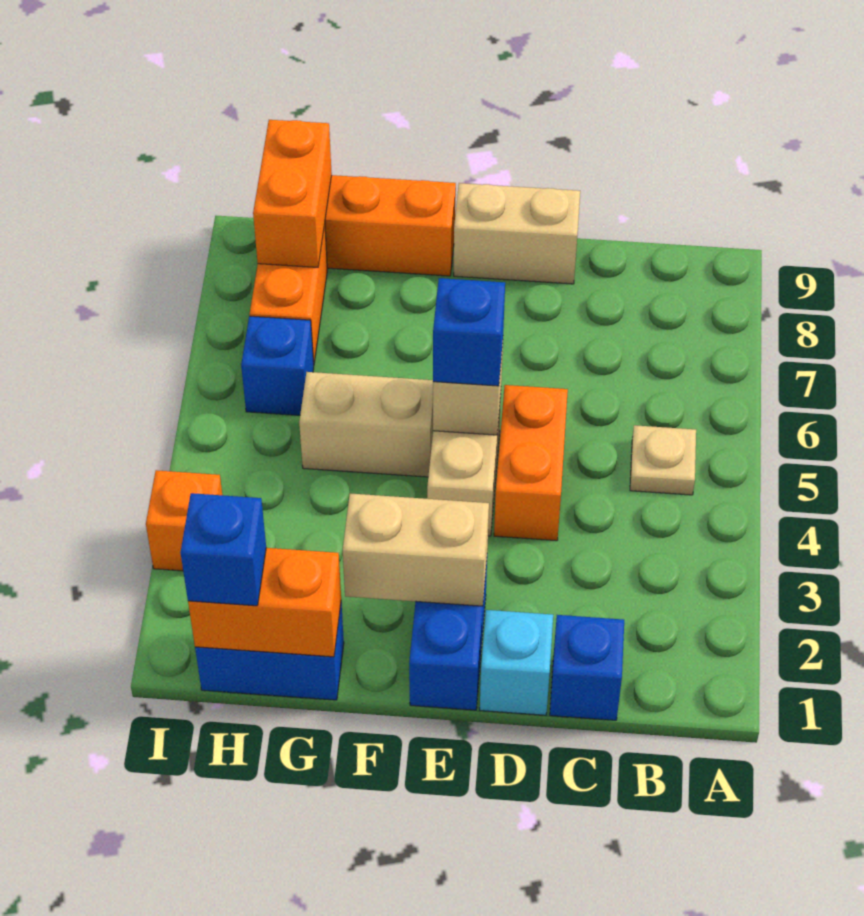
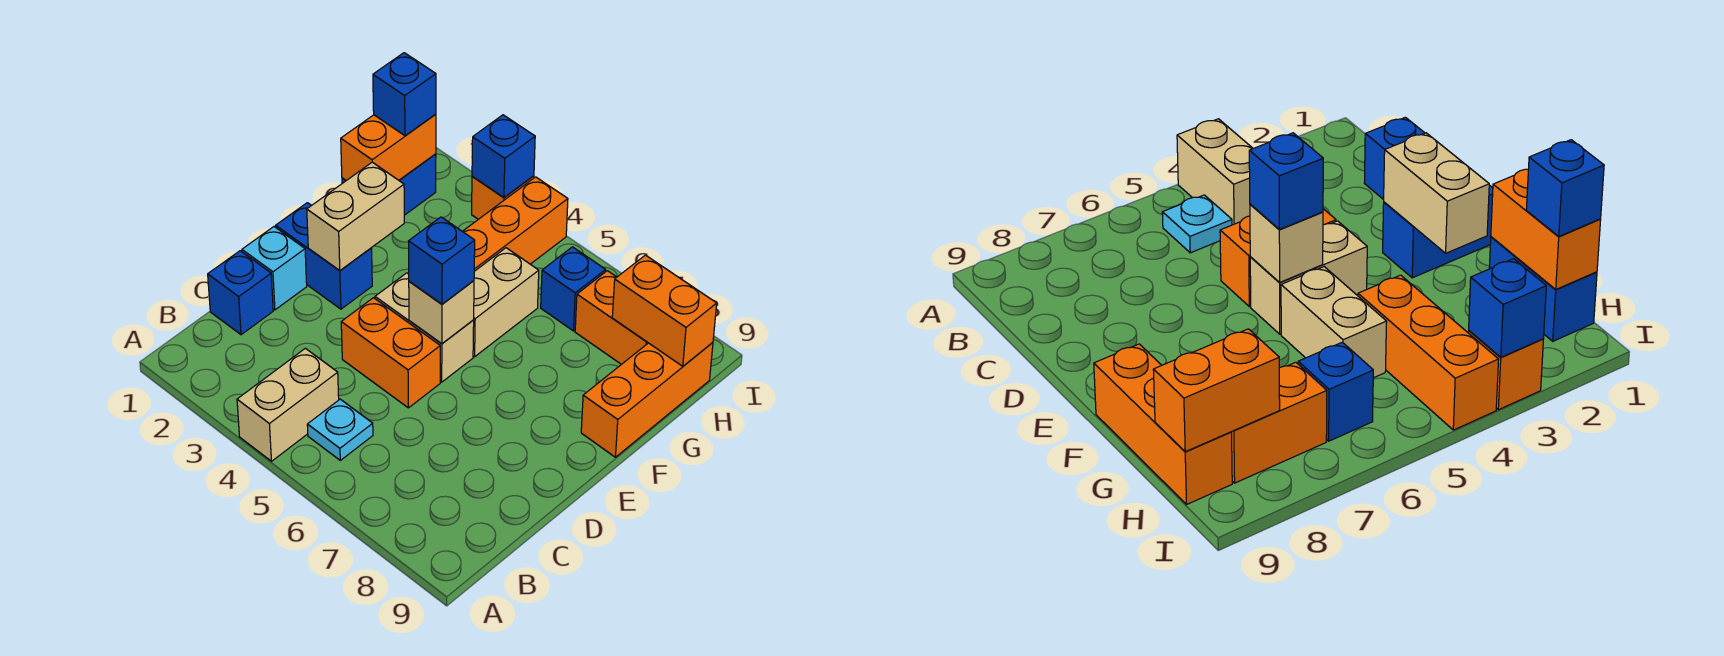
tan 1x1 plate [630,425,696,495] -> cyan 1x1 plate [307,399,373,460]
tan 1x2 brick [454,183,580,284] -> tan 1x2 brick moved to [237,348,339,461]
none -> orange 1x3 brick [463,177,568,271]
none -> blue 1x1 brick [472,115,535,198]

